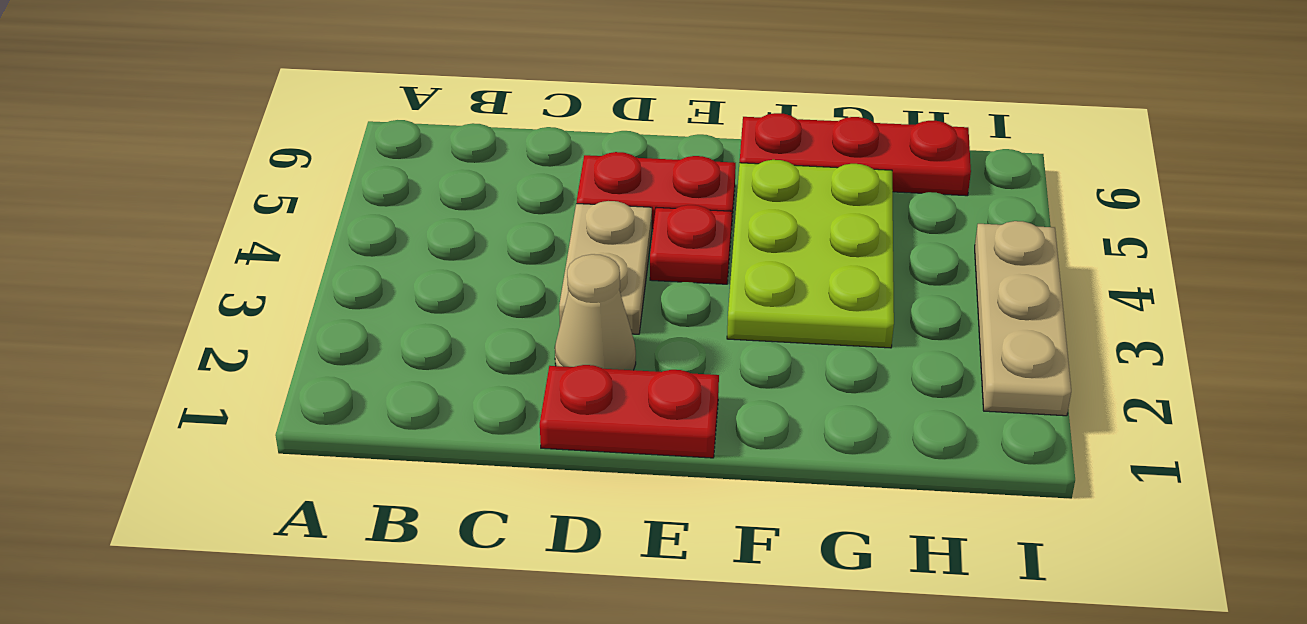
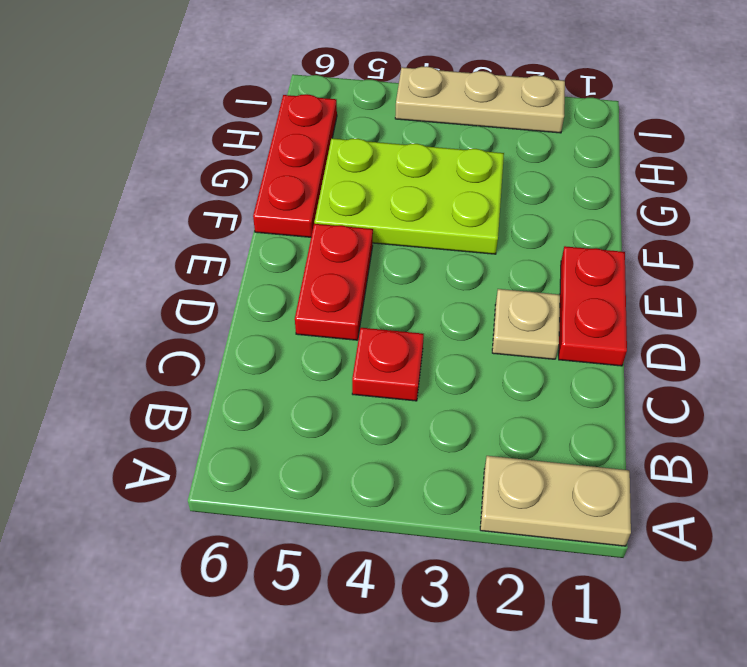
tan 1x1 cone [555,254,636,370] -> tan 1x1 plate [492,289,560,359]
tan 1x2 plate [559,201,652,334] -> tan 1x2 plate moved to [480,456,631,546]
red 1x1 plate [650,205,732,284] -> red 1x1 plate moved to [352,328,424,401]

